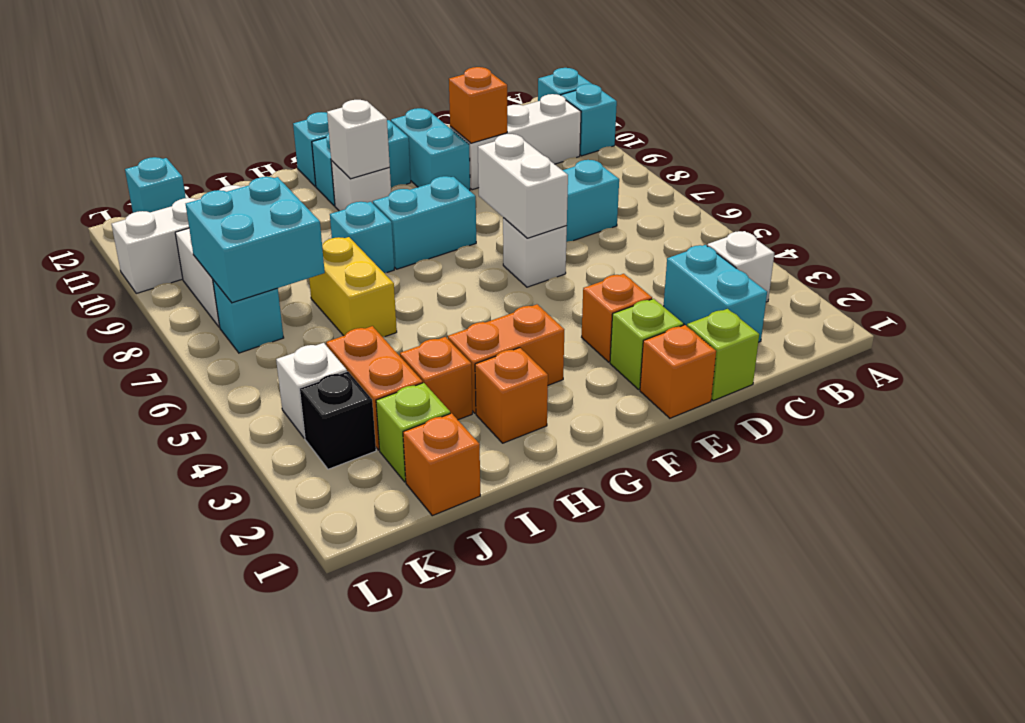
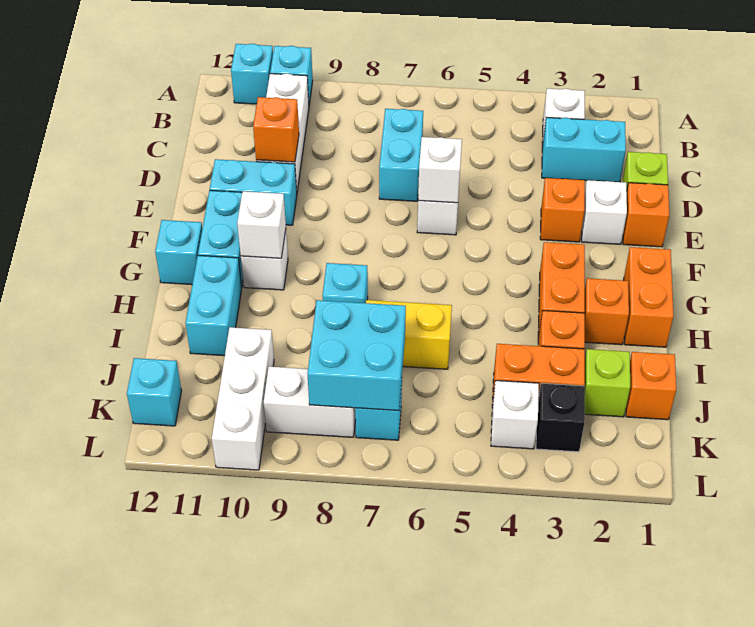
lime 1x1 brick [610,299,683,389] -> white 1x1 brick [582,180,627,244]
white 1x2 brick [478,134,568,238] -> white 1x1 brick [418,137,462,203]
cyan 1x2 brick [373,176,476,269] -> cyan 1x2 brick moved to [186,255,242,356]
none -> orange 1x2 brick [624,247,673,347]

